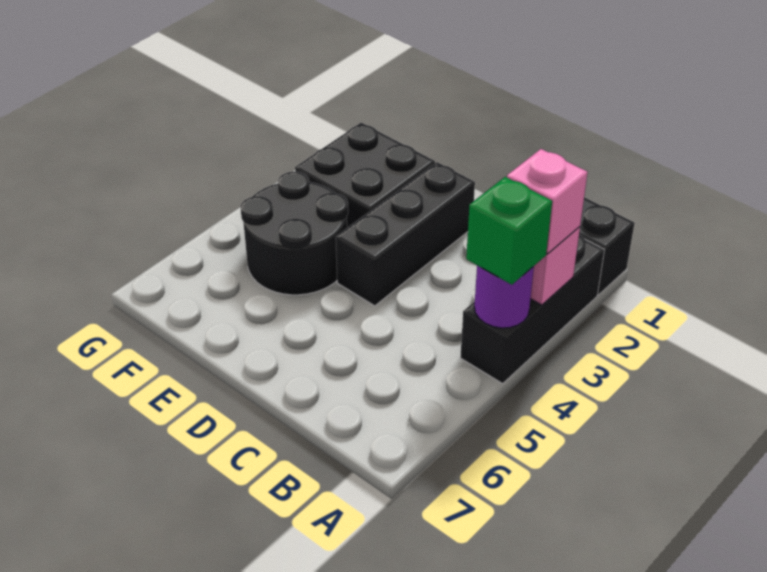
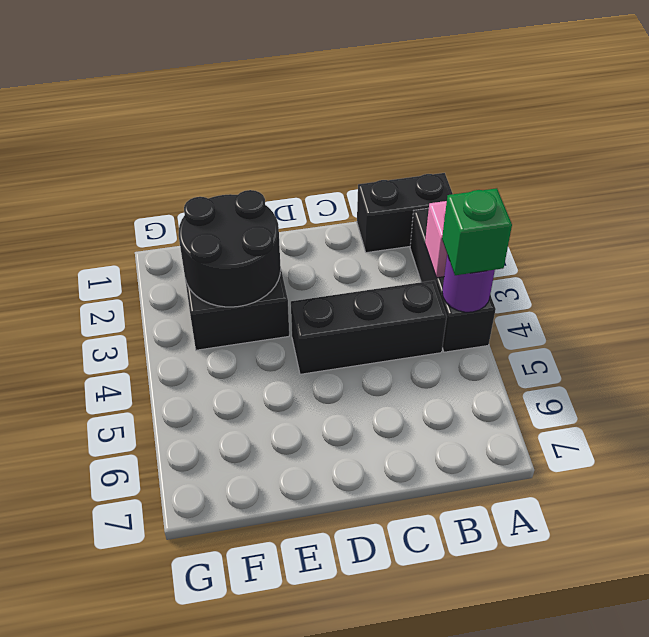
pink 1x1 brick [507,149,588,254] -> none
black 1x3 brick [336,162,475,306] -> black 1x3 brick turned to [291,281,447,374]
black 2x2 round brick [240,172,348,295] -> black 2x2 round brick moved to [179,190,281,307]

